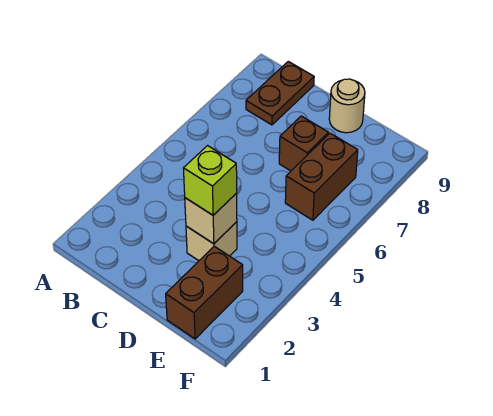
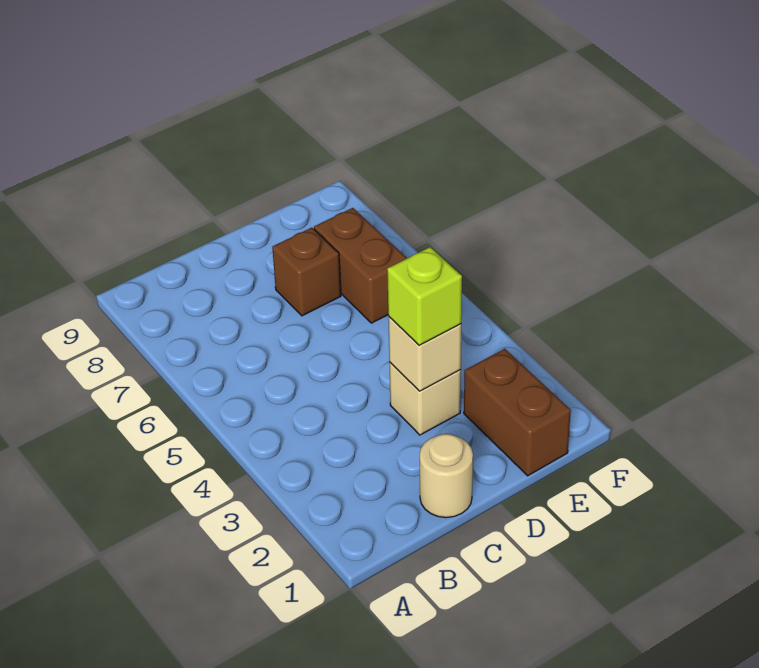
brown 1x2 plate [246,61,314,125] -> none
tan 1x1 round brick [329,79,365,133] -> tan 1x1 round brick moved to [420,434,473,518]

